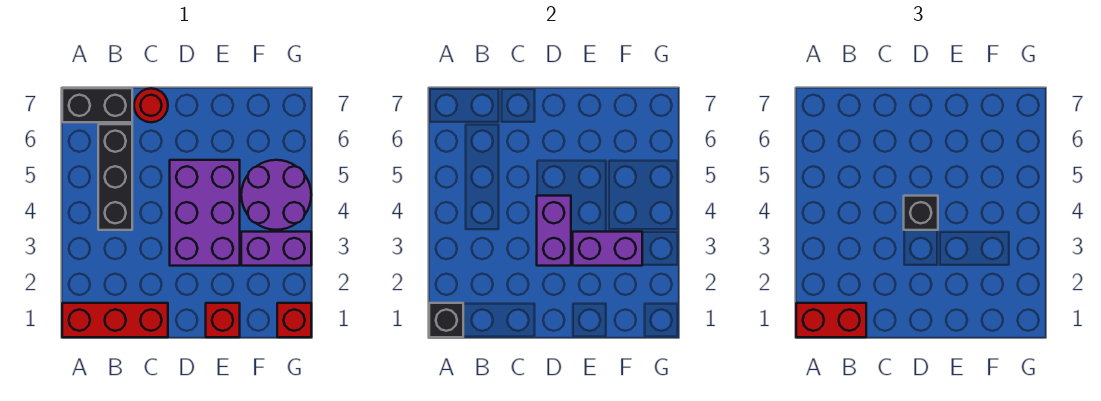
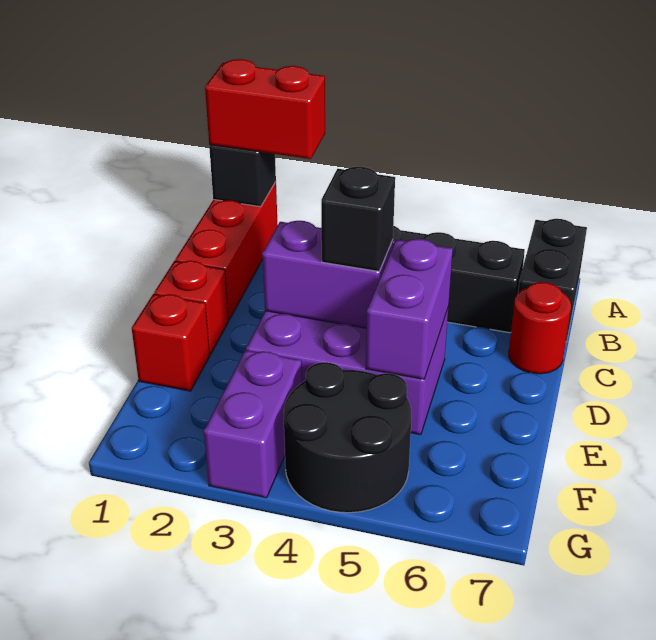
red 1x2 brick [796,303,866,337] -> red 1x2 brick turned to [205,59,325,159]
purple 1x2 brick [573,232,642,266] -> purple 1x2 brick moved to [366,239,453,379]
purple 2x2 round brick [241,160,311,230] -> black 2x2 round brick [284,362,412,513]
red 1x1 brick [277,303,311,337] -> red 1x1 brick moved to [154,261,228,354]

